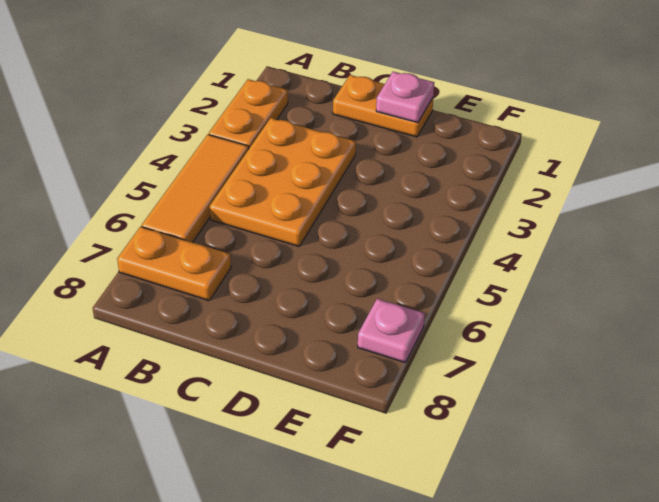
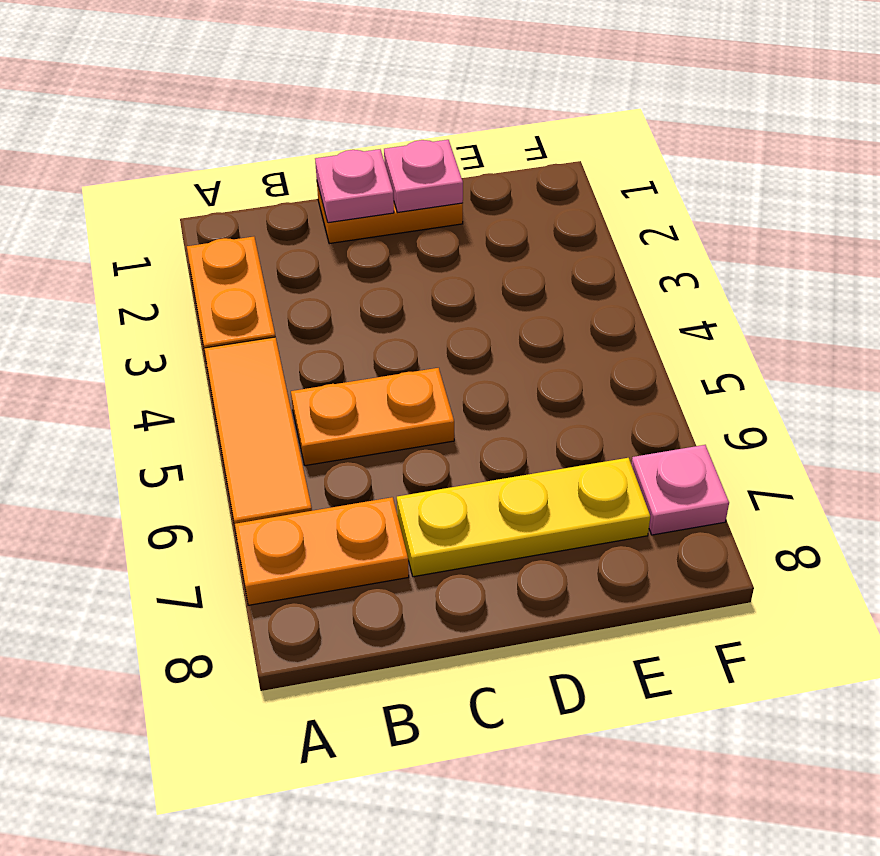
orange 2x3 plate [210,118,356,246] -> orange 1x2 plate [291,368,454,466]
none -> pink 1x1 plate [315,149,394,223]
none -> yellow 1x3 plate [397,458,650,577]

